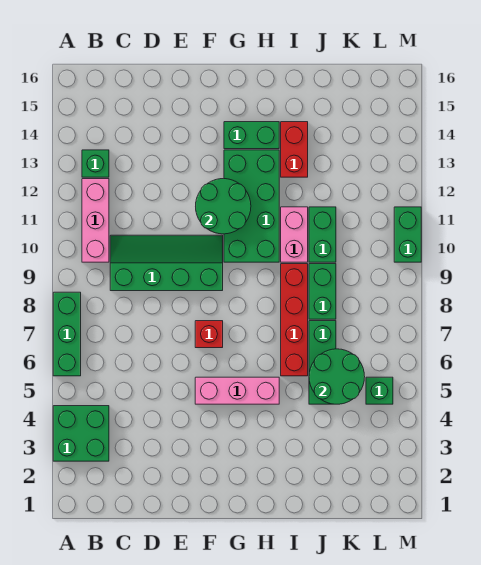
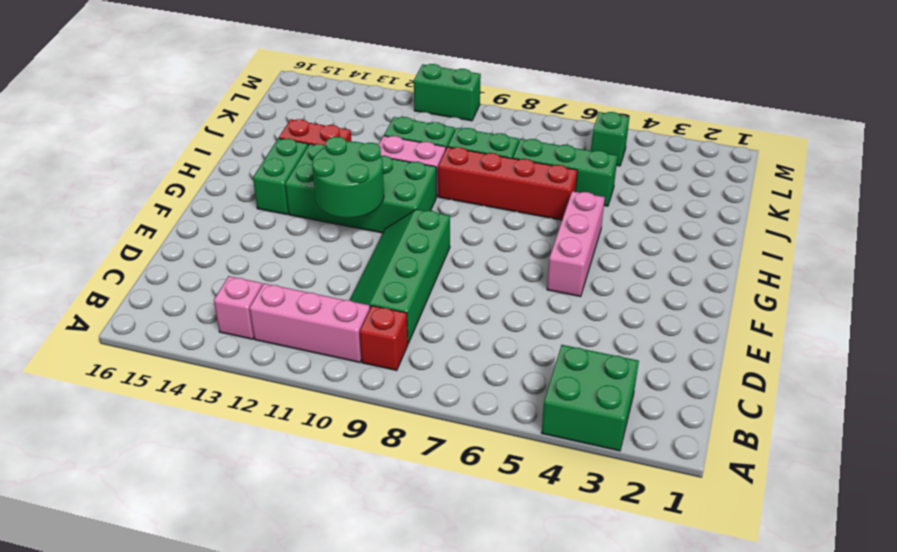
green 1x3 brick [53,292,81,376] -> none
green 1x1 brick [82,150,109,177] -> pink 1x1 brick [214,276,262,339]
red 1x1 brick [195,321,223,348] -> red 1x1 brick moved to [360,306,408,370]
green 2x2 round brick [309,349,365,404] -> none

